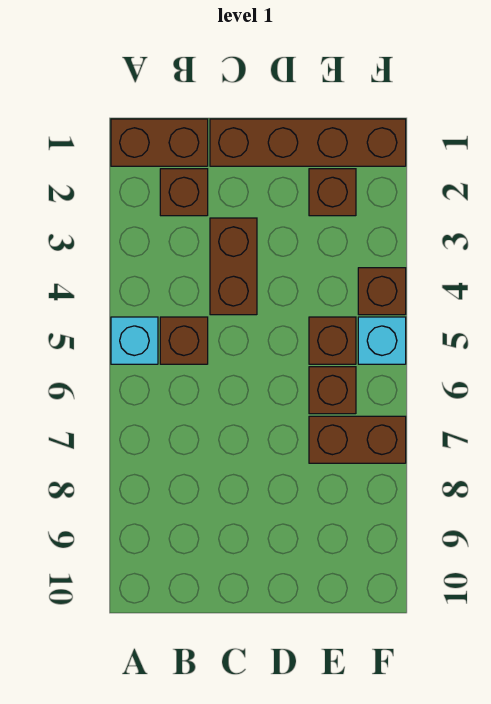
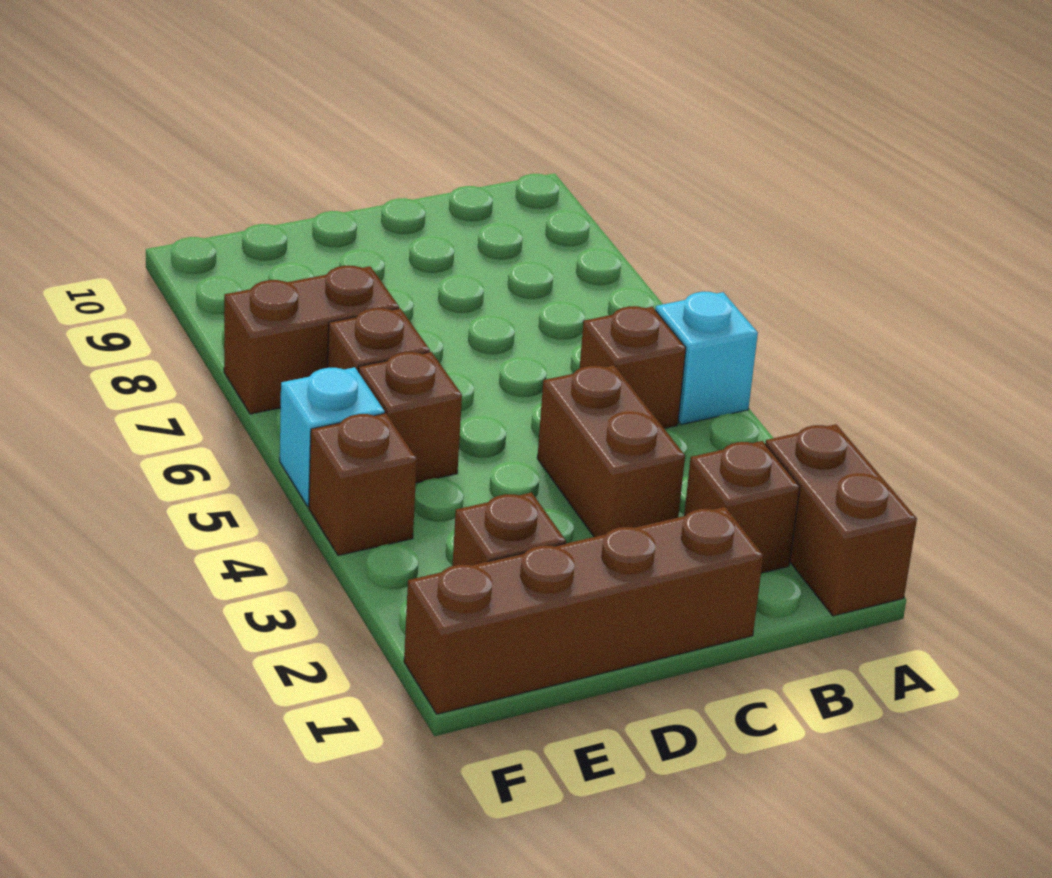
brown 1x2 brick [111,119,208,166] -> brown 1x2 brick turned to [765,424,917,616]

